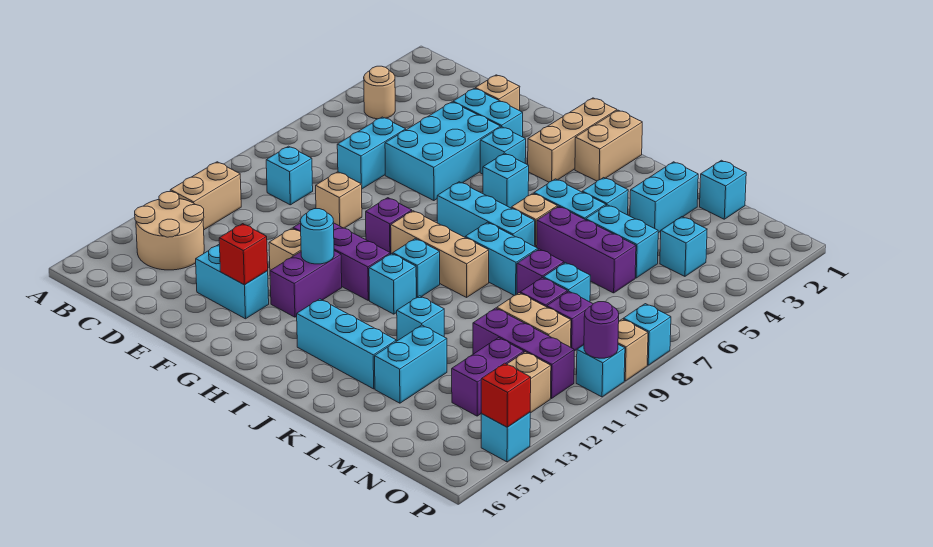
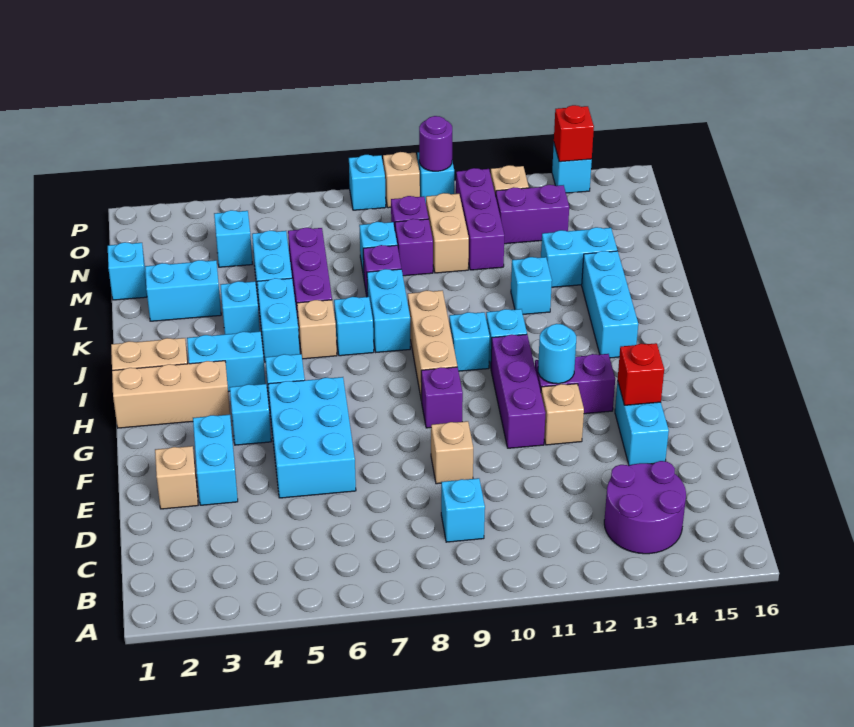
tan 1x1 round brick [364,66,395,119] -> none
tan 1x2 brick [170,162,241,230] -> none
tan 2x2 round brick [135,192,204,270] -> purple 2x2 round brick [604,461,686,554]
cyan 1x2 brick [337,117,406,189] -> cyan 1x2 brick moved to [187,331,265,392]
cyan 2x3 brick [385,102,500,201] -> cyan 2x3 brick turned to [268,377,356,498]
cyan 1x3 brick [437,182,535,246] -> cyan 1x1 brick [334,297,374,356]

